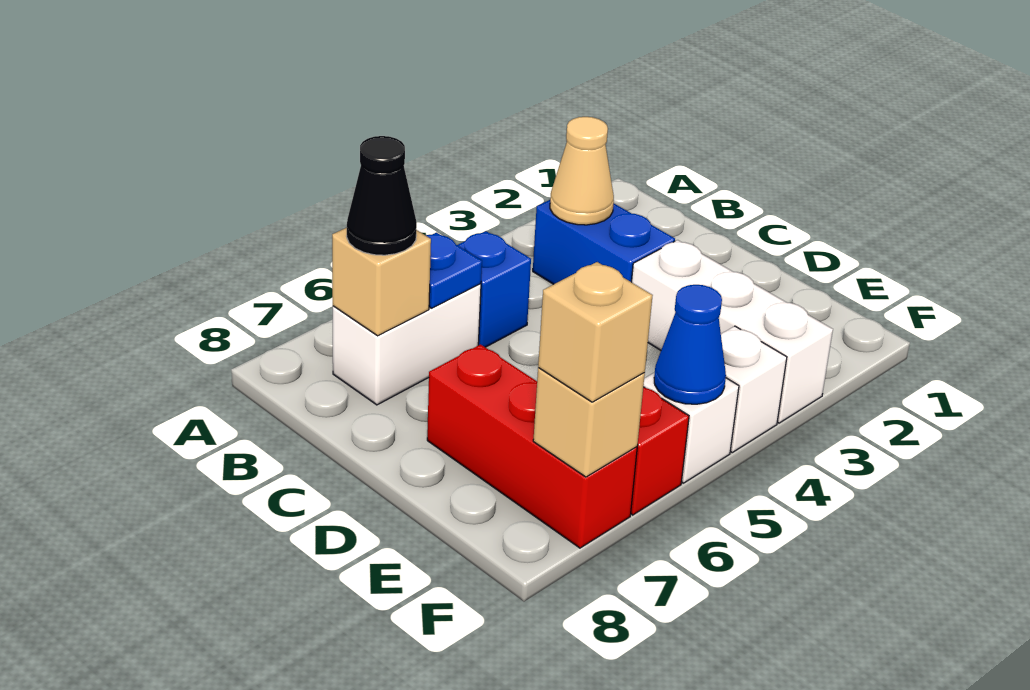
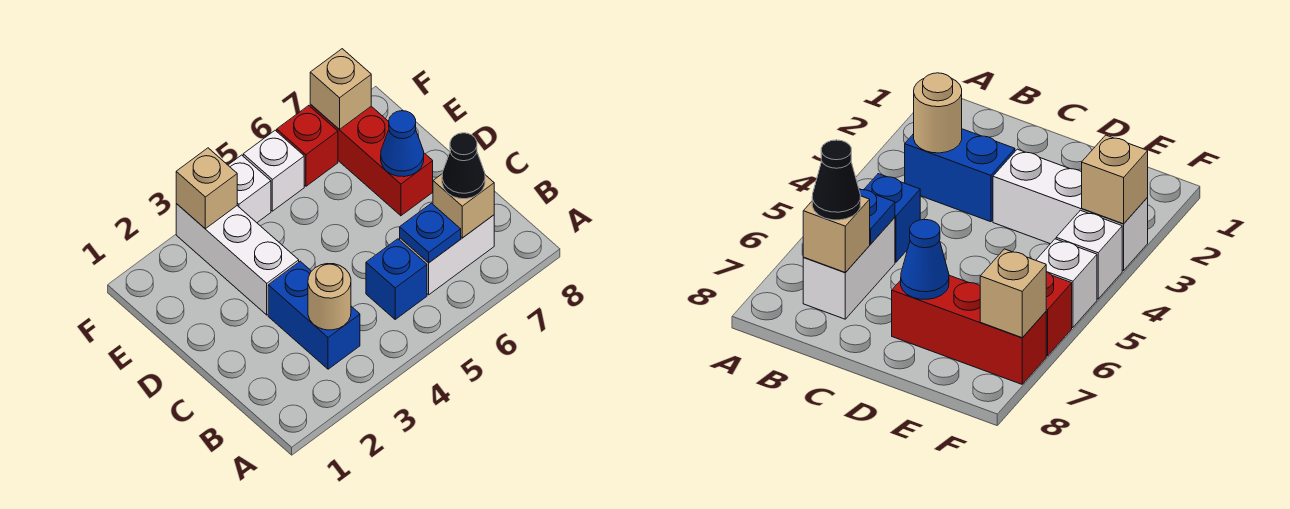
tan 1x1 cone [550,117,614,225] -> tan 1x1 round brick [308,264,351,330]
blue 1x1 cone [654,285,726,404] -> blue 1x1 cone moved to [381,111,424,177]
tan 1x1 brick [538,262,653,402] -> tan 1x1 brick moved to [176,148,237,229]

